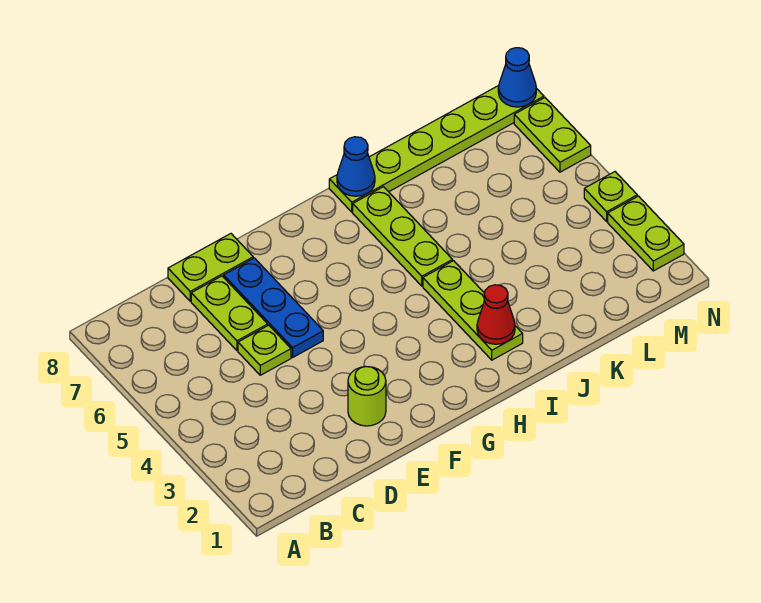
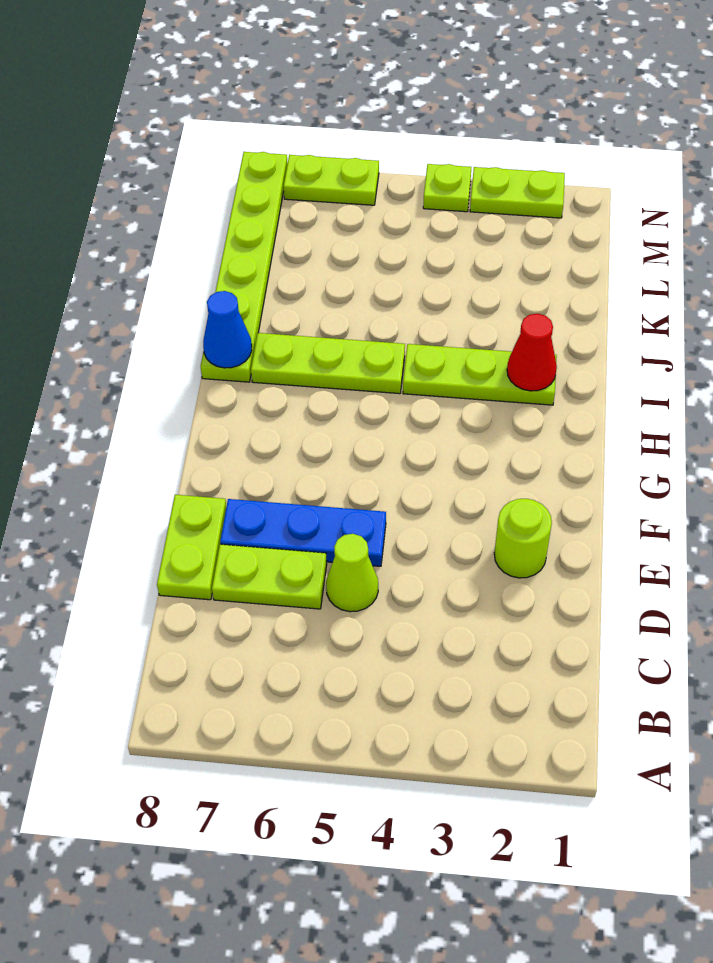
lime 1x1 plate [238,325,291,375] -> lime 1x1 cone [326,534,378,612]
blue 1x1 cone [498,48,536,107] -> none

